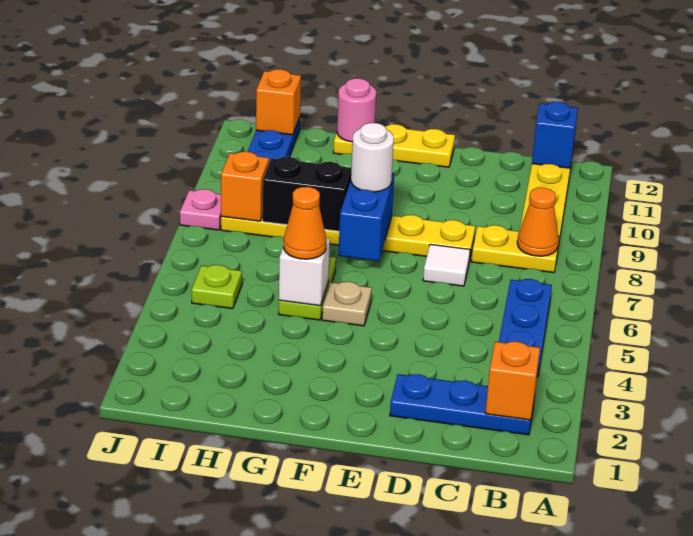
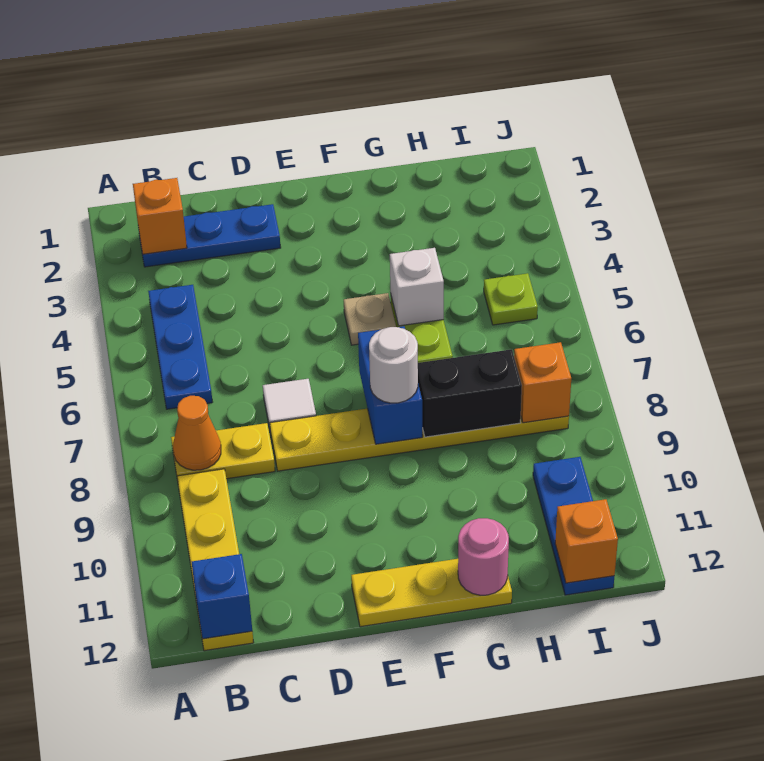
orange 1x1 cone [284,187,326,259] -> none
pink 1x1 plate [180,189,221,230] -> none

